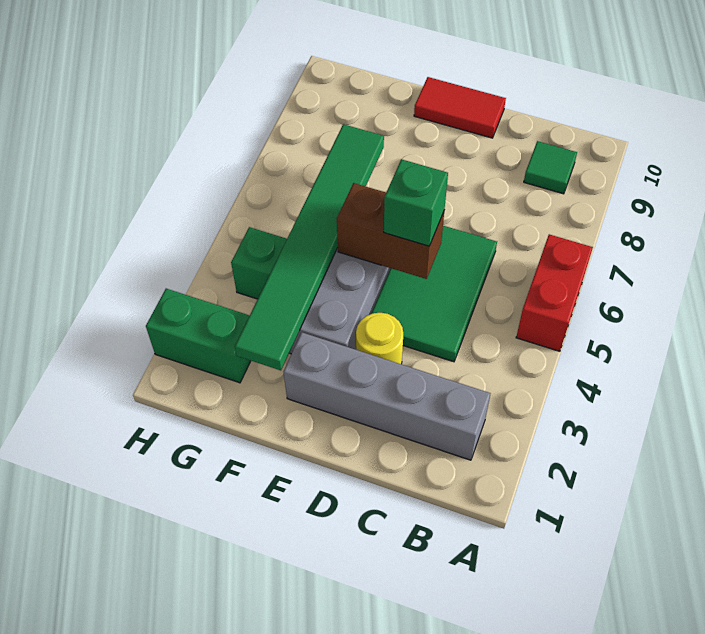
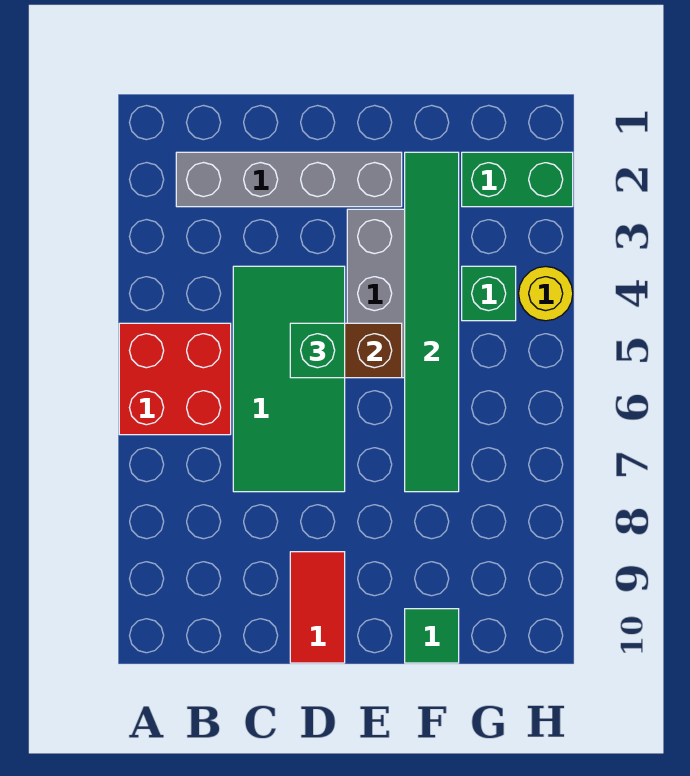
red 1x2 brick [516,234,593,351] -> red 2x2 brick [119,323,231,435]
green 1x1 tile [524,141,577,194] -> green 1x1 tile moved to [405,609,459,663]
green 2x3 tile [371,226,497,362] -> green 2x4 tile [233,266,345,492]
yellow 1x1 round brick [356,313,403,364] -> yellow 1x1 round brick moved to [519,266,573,321]
red 1x2 tile [414,77,506,138] -> red 1x2 tile turned to [290,552,345,663]

